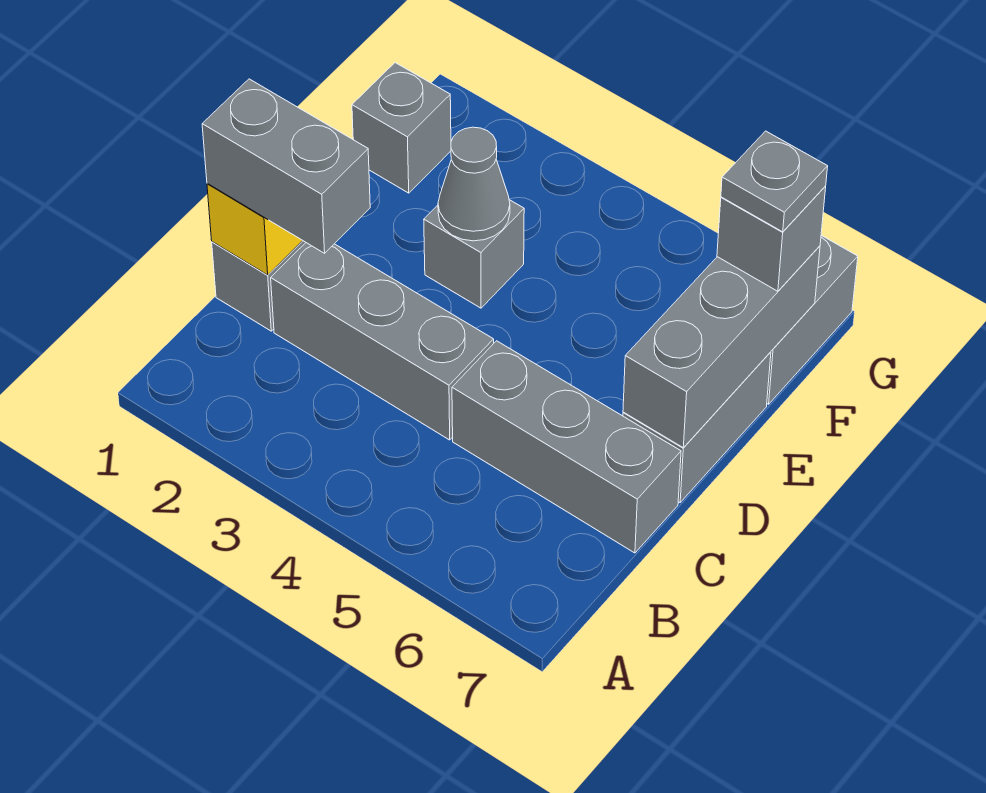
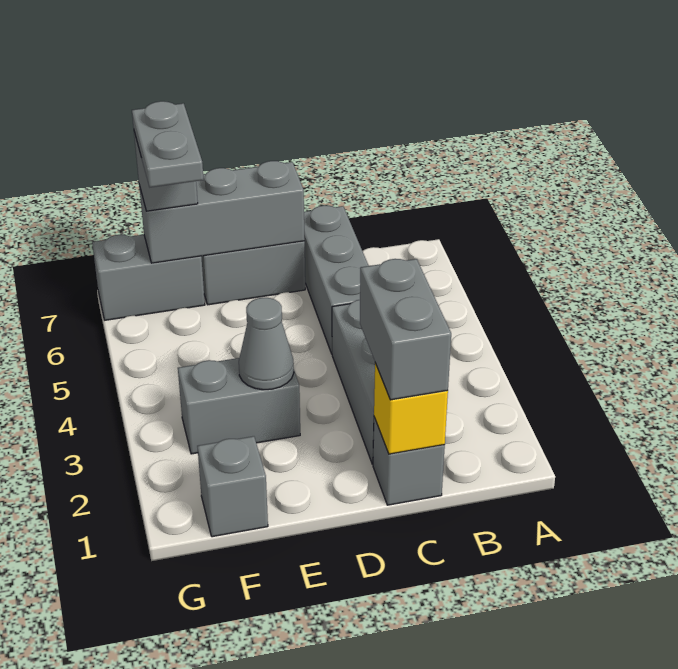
grey 1x1 brick [424,200,524,308] -> grey 1x2 brick [178,358,300,454]
grey 1x1 plate [721,131,828,232] -> grey 1x2 plate [132,101,204,187]

